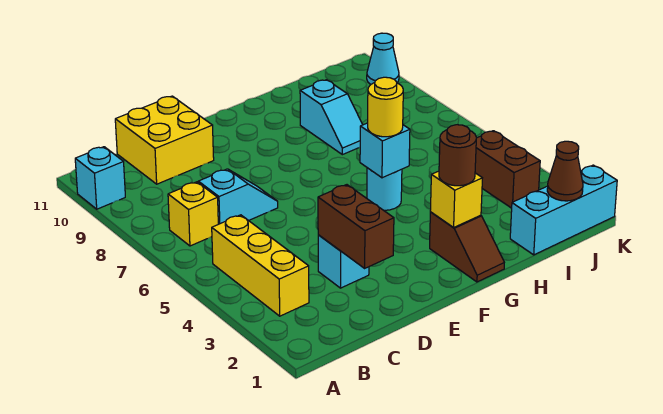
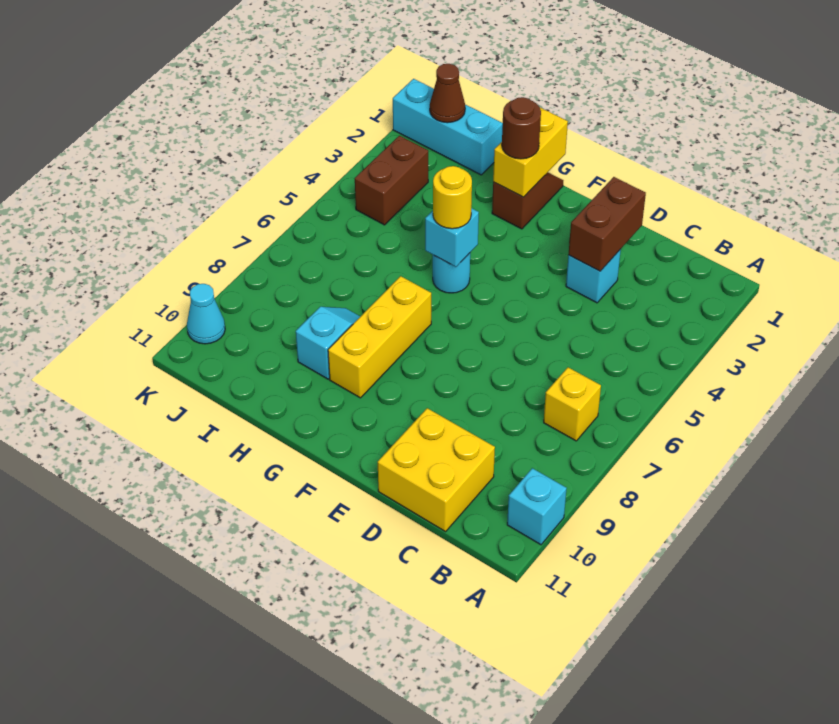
yellow 1x3 brick [212,215,309,316] -> yellow 1x3 brick moved to [328,276,431,398]
cyan 1x2 slope [198,169,278,224] -> none
yellow 1x1 brick [430,171,482,228] -> yellow 1x2 brick [493,108,568,197]

